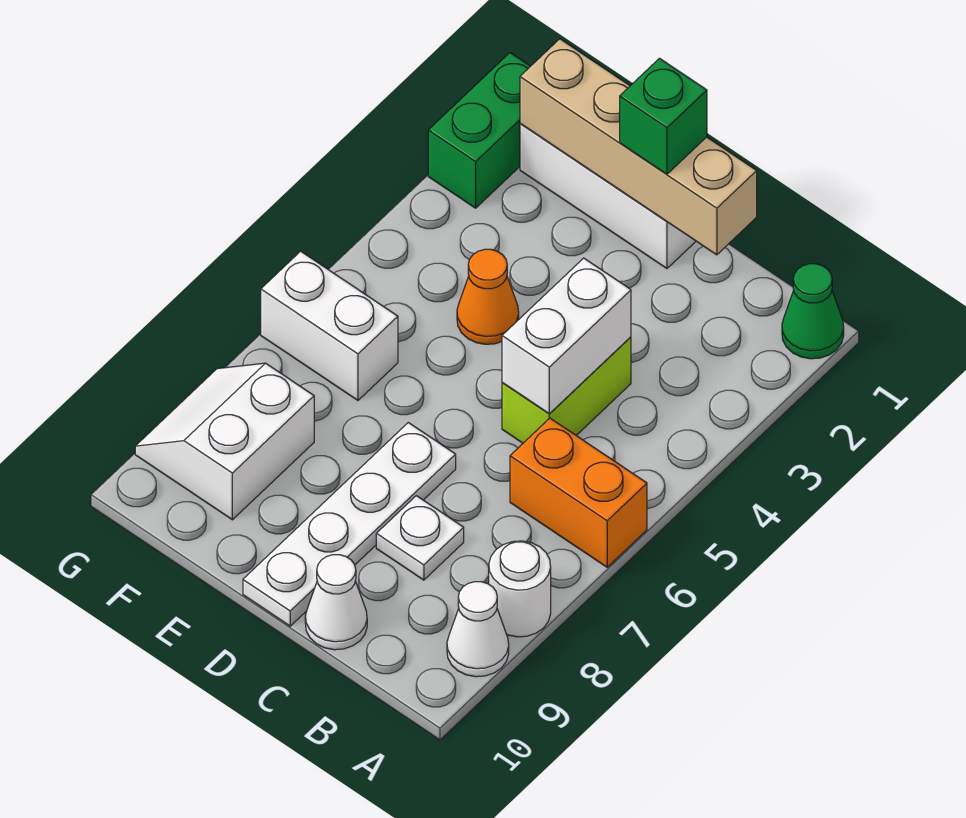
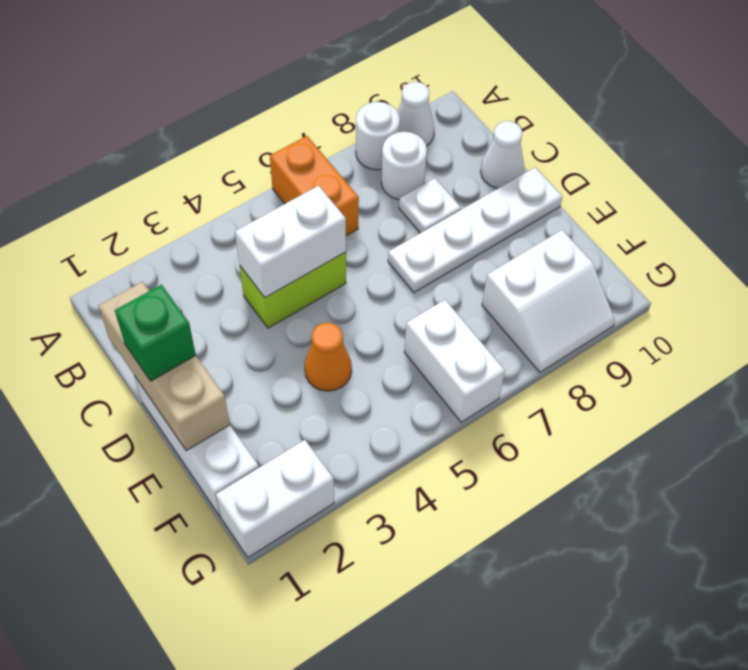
green 1x1 cone [782,264,844,359] -> none
none -> white 1x1 round brick [381,132,427,199]
tan 1x4 brick [520,39,757,255] -> tan 1x3 brick [99,282,230,451]
green 1x2 brick [428,53,530,208] -> white 1x2 brick [216,440,334,558]

